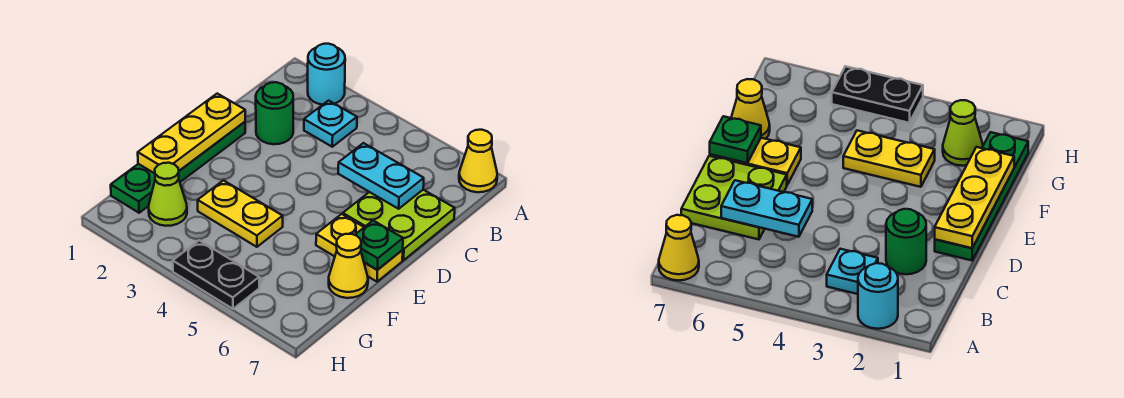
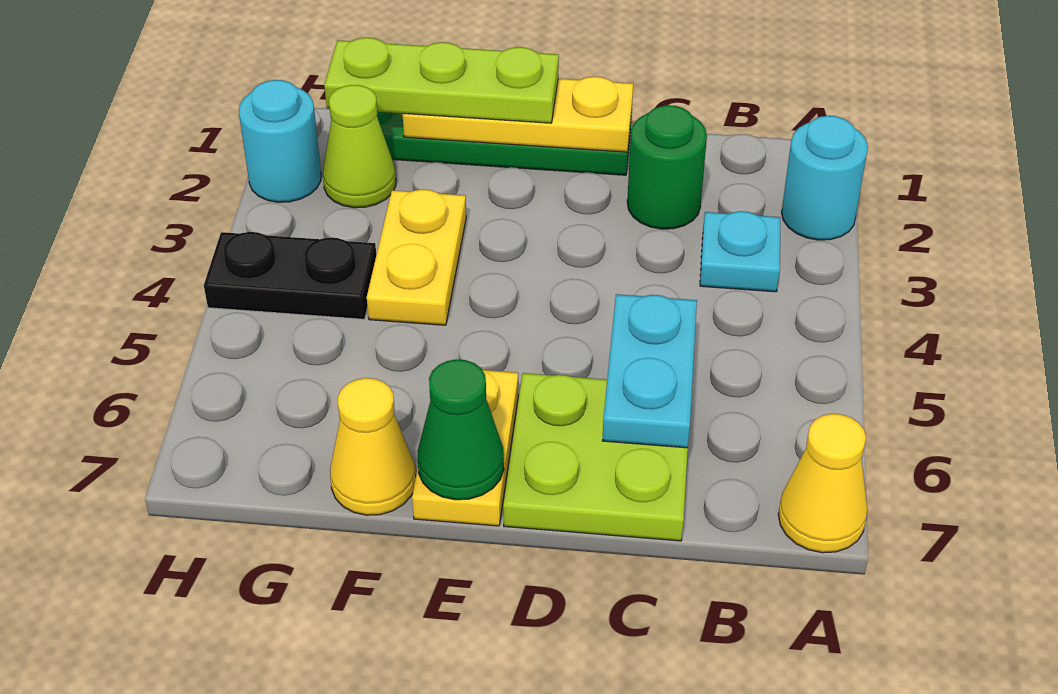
none -> lime 1x3 plate [324,38,559,123]
green 1x1 plate [355,221,403,270] -> green 1x1 cone [418,359,504,500]
none -> cyan 1x1 round brick [239,80,321,202]
black 1x2 plate [173,240,259,309] -> black 1x2 plate turned to [204,232,376,319]

